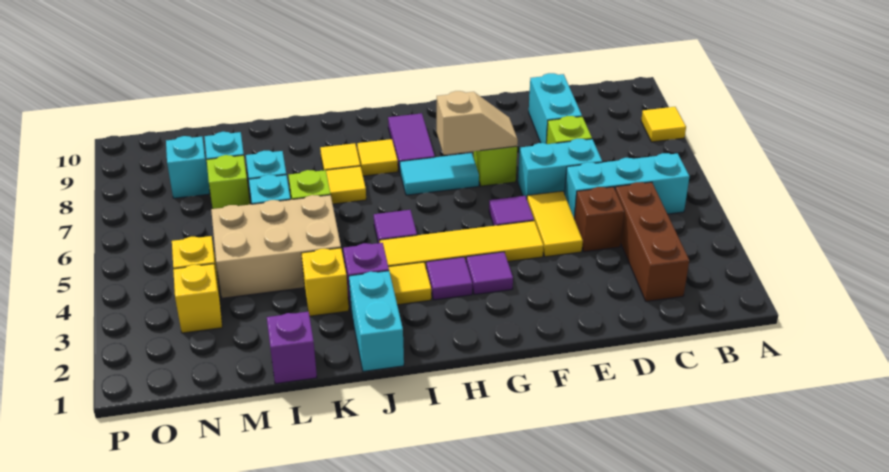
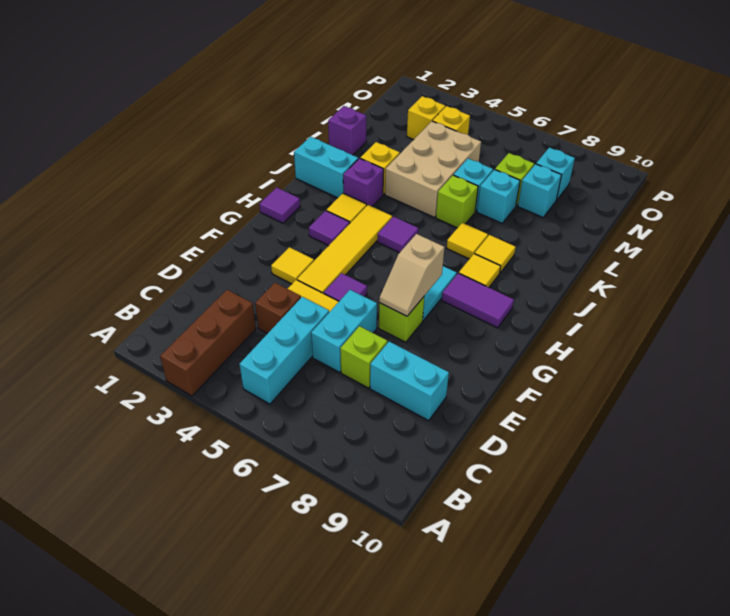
yellow 1x1 tile [641,107,686,142] -> yellow 1x1 tile moved to [271,247,314,284]
brown 1x3 brick [615,182,689,301] -> brown 1x3 brick turned to [160,290,256,396]
purple 1x1 tile [466,252,513,295] -> purple 1x1 tile moved to [259,187,300,223]

